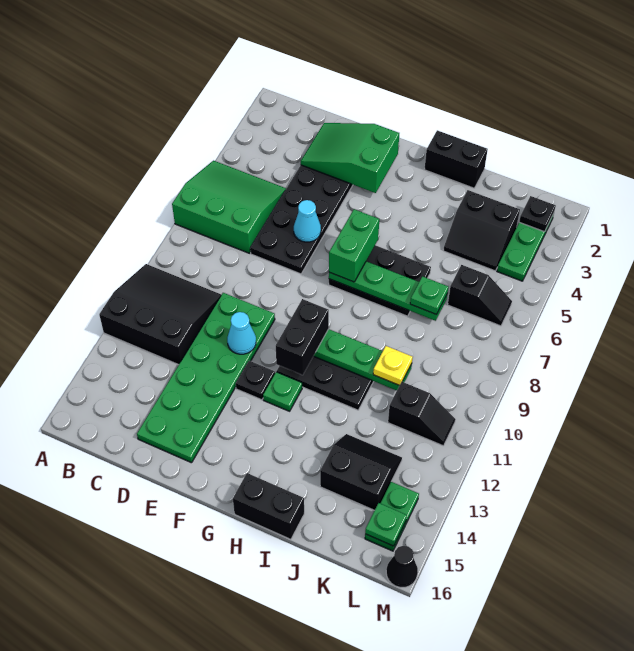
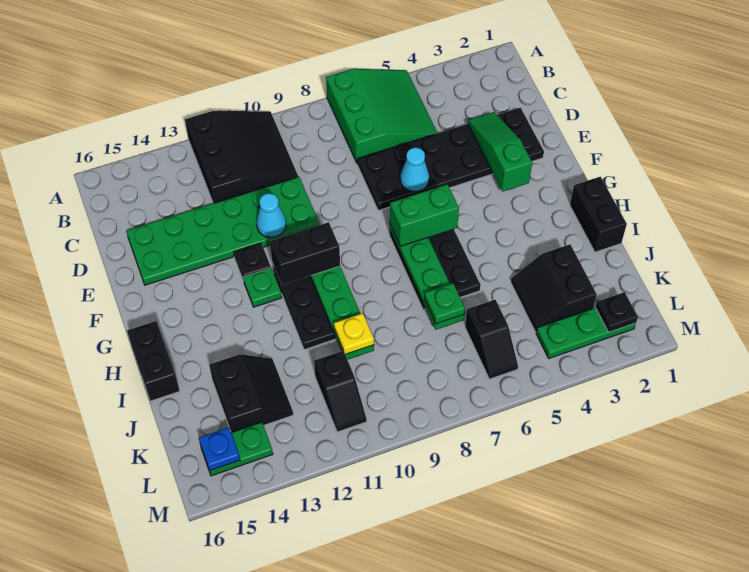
green 2x3 slope [301,123,399,193] -> green 1x3 slope [468,112,532,191]
green 1x1 plate [365,503,407,546] -> blue 1x1 plate [199,428,240,471]
black 1x1 cone [386,546,418,588] -> none

